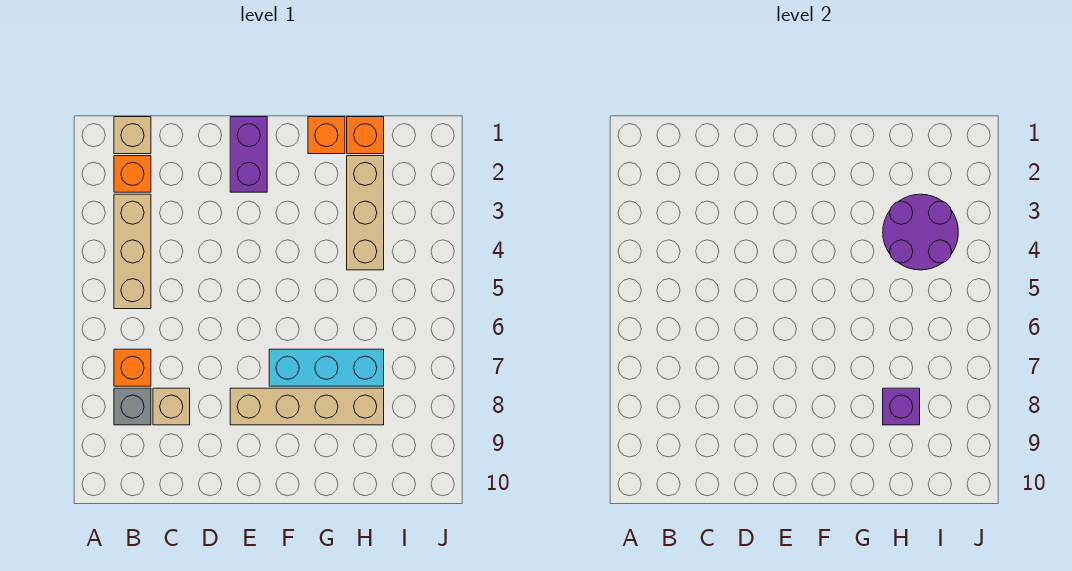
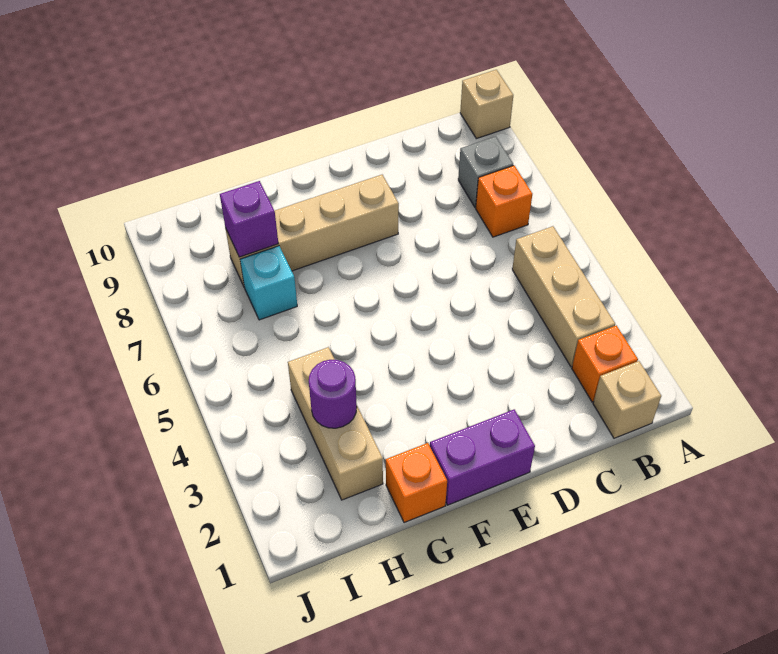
tan 1x1 brick [153,388,190,425] -> tan 1x1 brick moved to [460,70,513,139]
purple 1x2 brick [230,117,267,192] -> purple 1x2 brick turned to [430,409,535,505]
cyan 1x3 brick [269,349,384,386] -> cyan 1x1 brick [240,246,297,320]
orange 1x1 brick [347,117,384,154] -> none
purple 2x2 round brick [883,194,958,270] -> purple 1x1 round brick [309,360,357,428]

